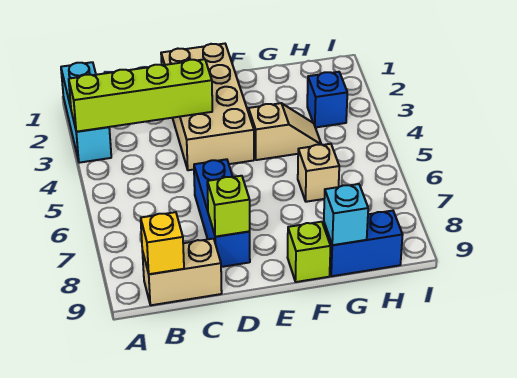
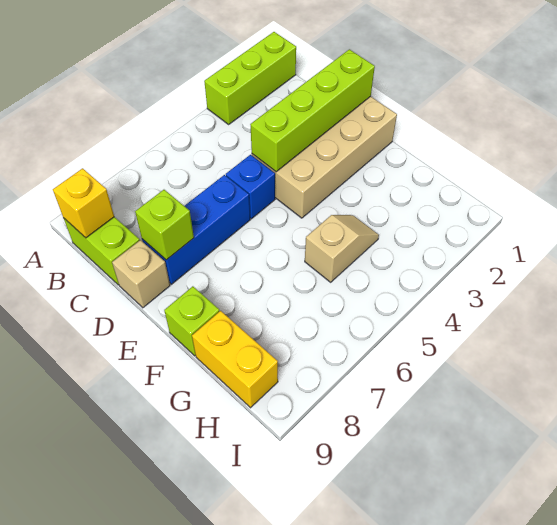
cyan 1x3 brick [61,62,111,163] -> lime 1x3 brick [204,32,296,124]
lime 1x4 brick [69,59,212,132] -> lime 1x4 brick turned to [250,49,375,172]
tan 1x2 brick [142,239,222,305] -> lime 1x2 brick [64,217,140,285]
tan 1x2 slope [248,103,321,160] -> tan 1x2 slope turned to [305,215,379,282]
tan 1x1 brick [298,144,339,202] -> tan 1x1 brick moved to [112,240,170,308]
blue 1x2 brick [324,211,402,276] -> yellow 1x2 brick [192,311,278,408]
cyan 1x1 brick [324,184,368,245] -> none
blue 1x1 brick [307,72,347,128] -> blue 1x1 brick moved to [226,155,275,219]

